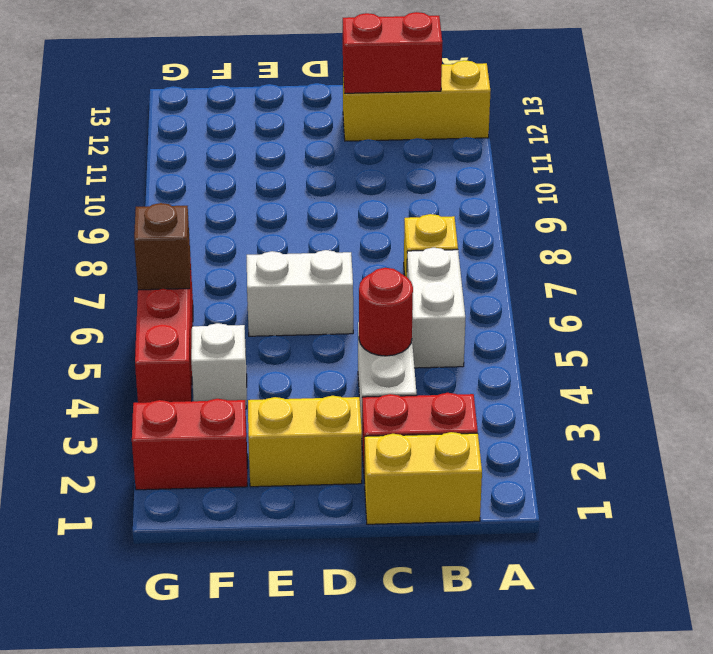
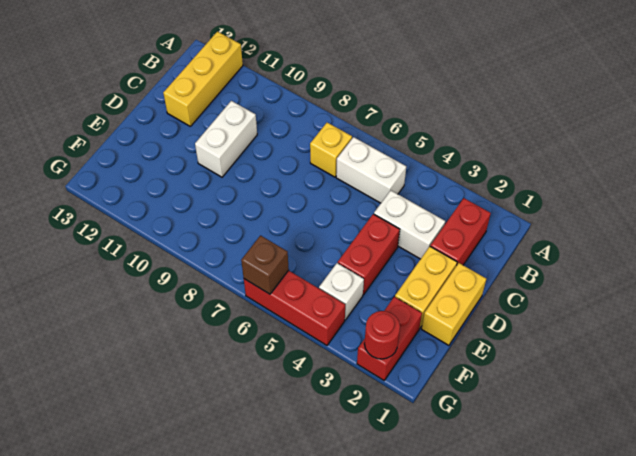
yellow 1x2 brick [365,432,482,524] -> yellow 1x2 brick moved to [422,263,486,345]
red 1x2 brick [343,12,442,93] -> red 1x2 brick moved to [338,214,400,295]
red 1x1 round brick [359,268,413,356] -> red 1x1 round brick moved to [364,311,400,359]
white 1x2 brick [247,250,353,336] -> white 1x2 brick moved to [195,101,257,177]

